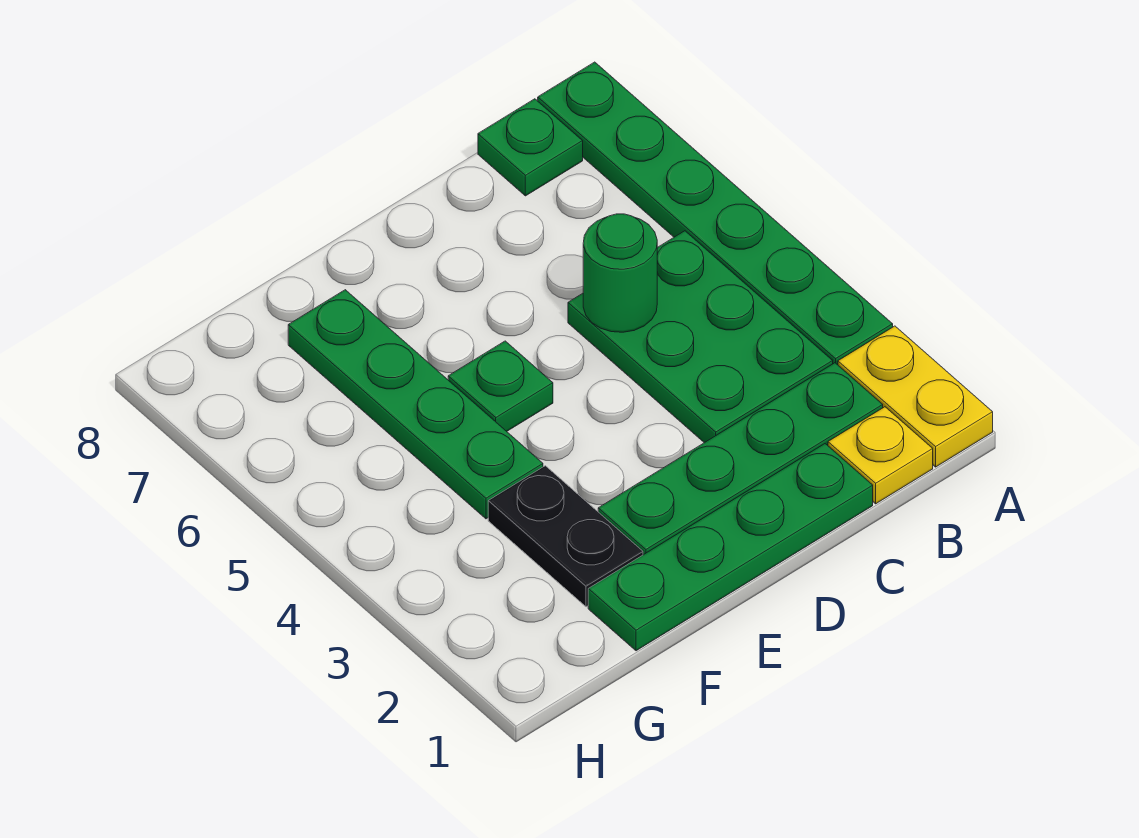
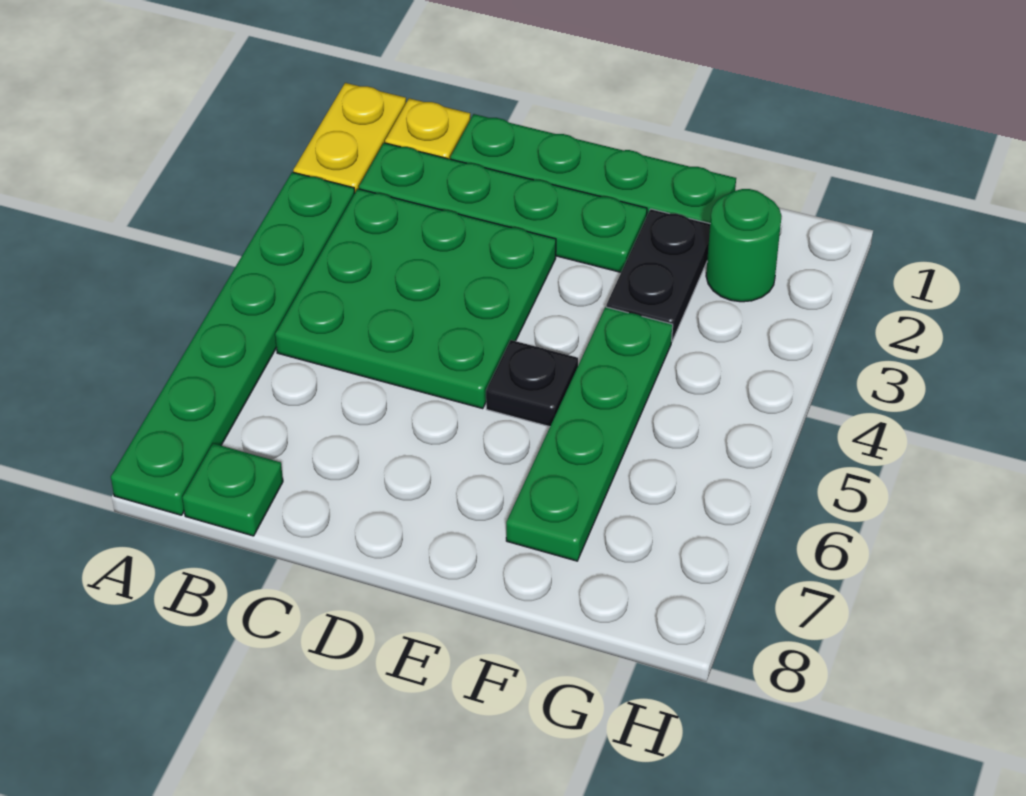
green 2x3 plate [568,231,833,443] -> green 3x3 plate [275,189,556,409]
green 1x1 round brick [583,214,657,332] -> green 1x1 round brick moved to [706,189,781,302]
green 1x1 plate [448,341,553,431] -> black 1x1 plate [486,340,578,427]

